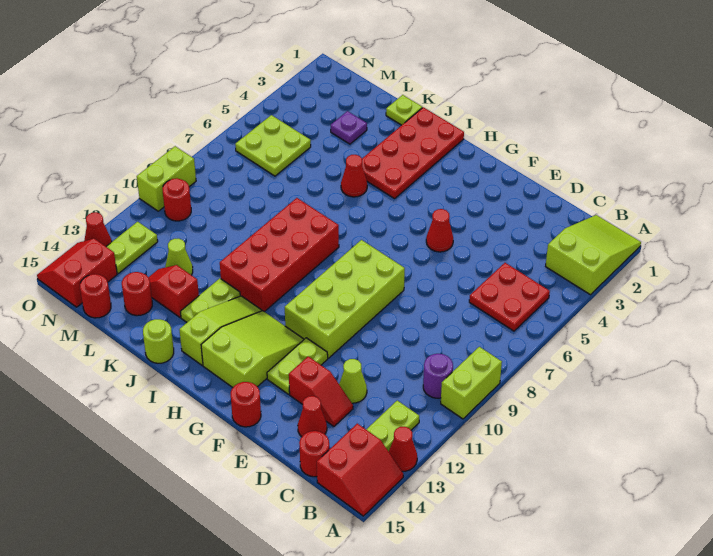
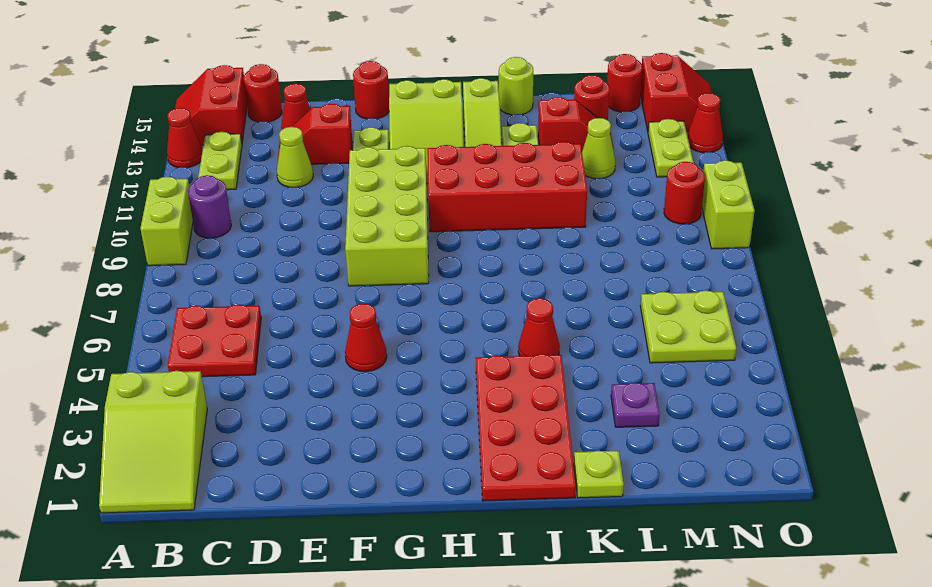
red 2x4 brick [220,198,339,312] -> red 2x4 brick turned to [427,142,587,232]

